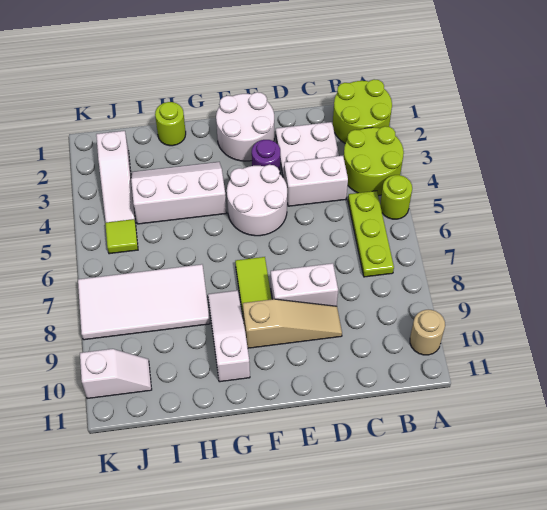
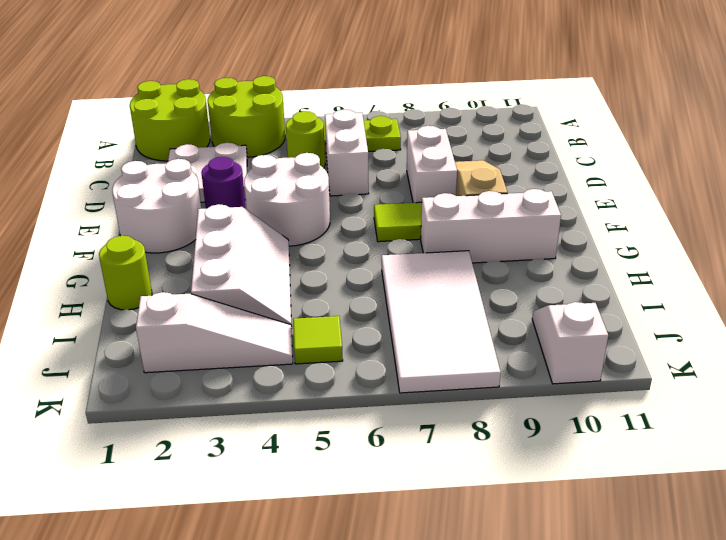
lime 1x1 round brick [380,175,412,219] -> lime 1x1 round brick moved to [286,111,325,168]
tan 1x1 round brick [410,310,445,355] -> none
white 1x2 brick [284,156,348,206] -> white 1x2 brick moved to [325,109,369,196]
white 2x3 slope [131,162,227,224] -> white 2x3 slope turned to [191,204,292,328]
white 1x3 slope [208,290,250,382] -> white 1x3 brick [421,189,561,263]

